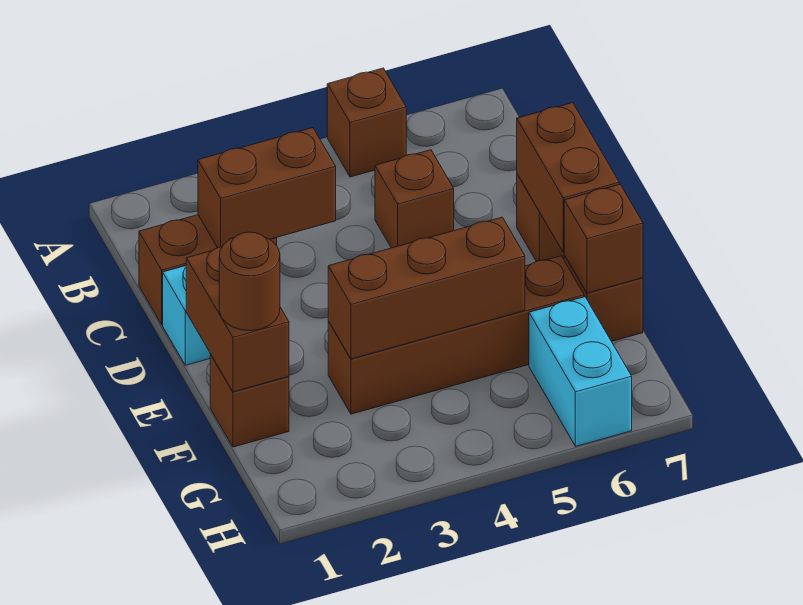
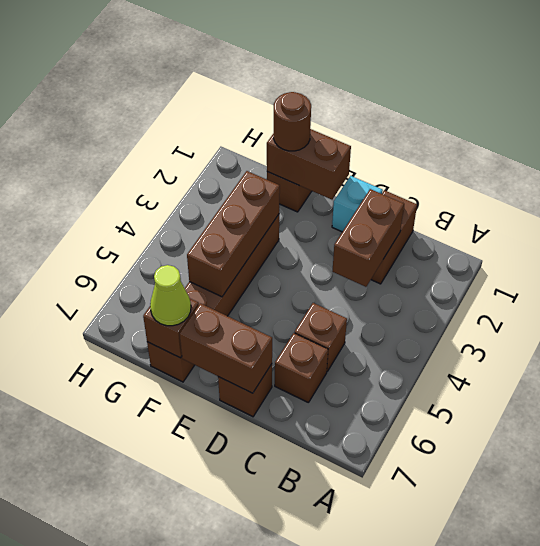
brown 1x1 brick [327,68,406,177] -> brown 1x1 brick moved to [275,333,328,403]
none -> lime 1x1 cone [150,265,191,326]
cyan 1x2 brick [529,297,632,446] -> none

